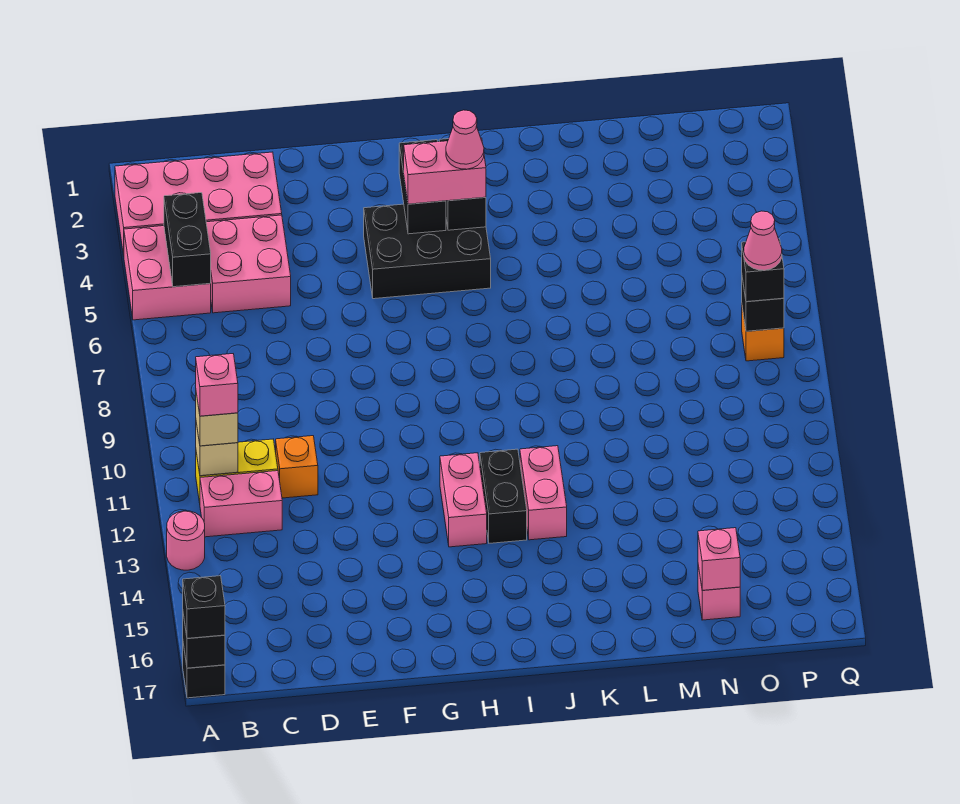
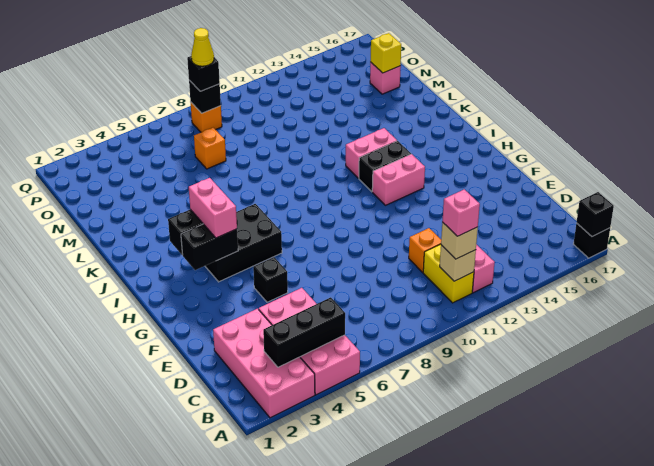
pink 1x1 round brick [167,511,205,570] -> none
black 1x1 brick [183,576,225,639] -> black 1x1 brick moved to [253,257,288,302]
black 1x2 brick [164,193,211,287] -> black 1x3 brick [263,297,345,367]
black 2x3 brick [364,204,491,299] -> black 2x3 brick turned to [205,204,282,282]
pink 1x1 cone [446,110,484,169] -> none
none -> orange 1x1 brick [194,128,226,169]
pink 1x1 brick [698,528,740,590] -> yellow 1x1 brick [370,33,401,73]
pink 1x1 cone [744,211,782,270] -> yellow 1x1 cone [191,28,214,66]

